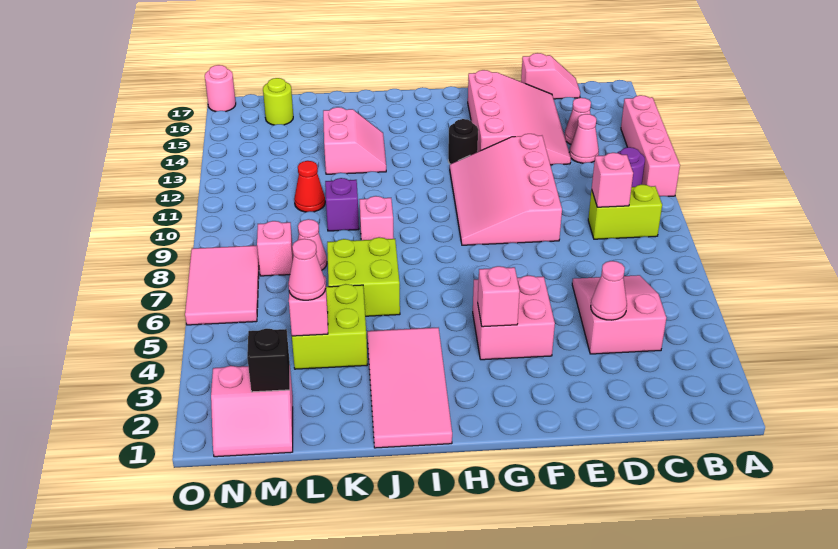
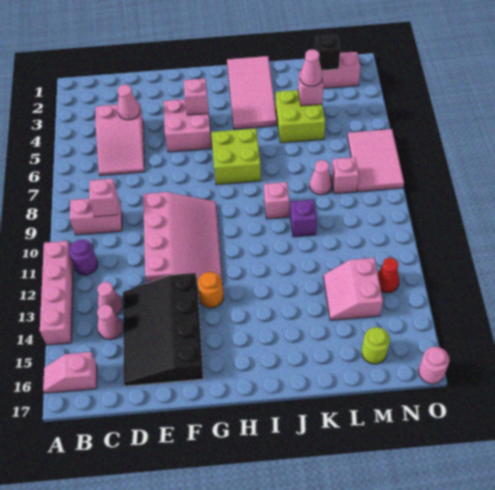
lime 1x2 brick [588,185,662,239] -> pink 1x2 brick [70,198,122,235]
pink 1x2 slope [521,53,580,99] -> pink 1x2 slope moved to [43,352,97,393]
pink 3x4 slope [468,70,571,165] -> black 3x4 slope [123,273,203,386]
black 1x1 round brick [448,119,478,164] -> orange 1x1 round brick [197,272,224,308]
lime 2x2 brick [327,237,400,316] -> lime 2x2 brick moved to [211,128,261,185]
pink 2x2 slope [323,107,386,174] -> pink 2x2 slope moved to [323,258,383,320]
red 1x1 cone [294,161,325,212] -> red 1x1 cone moved to [378,258,399,293]

